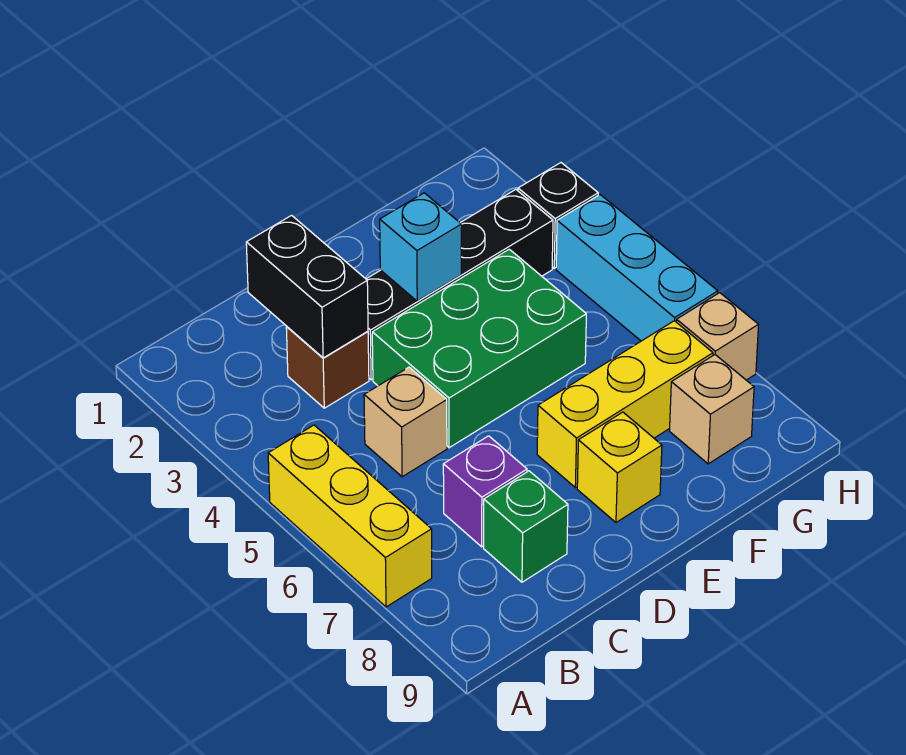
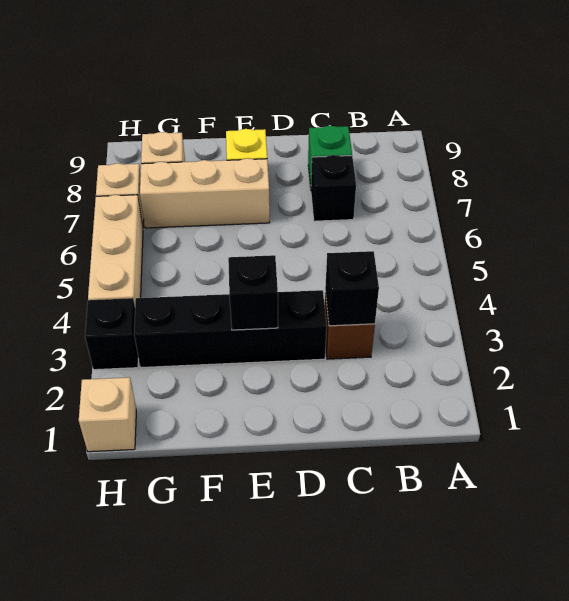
yellow 1x3 brick [268,425,432,607] -> none
black 1x2 brick [246,215,368,358] -> black 1x1 brick [325,251,379,326]
tan 1x1 brick [364,367,447,477] -> tan 1x1 brick moved to [79,377,136,452]
purple 1x1 brick [443,436,527,547] -> black 1x1 brick [311,155,356,221]
green 2x3 brick [372,249,586,448] -> none
cyan 1x1 brick [380,193,462,301] -> black 1x1 brick [228,255,278,330]
yellow 1x3 brick [537,321,713,488] -> tan 1x3 brick [140,158,270,228]
cyan 1x3 brick [556,195,718,341] -> tan 1x3 brick [88,195,143,305]

